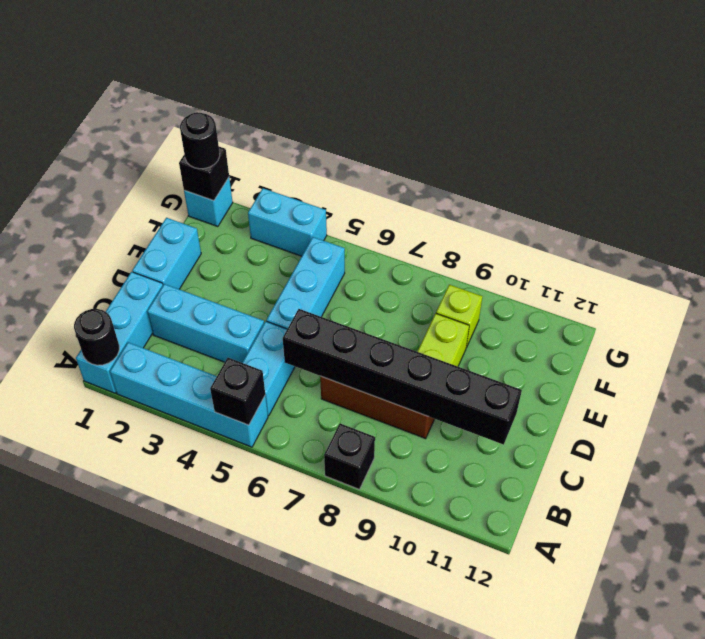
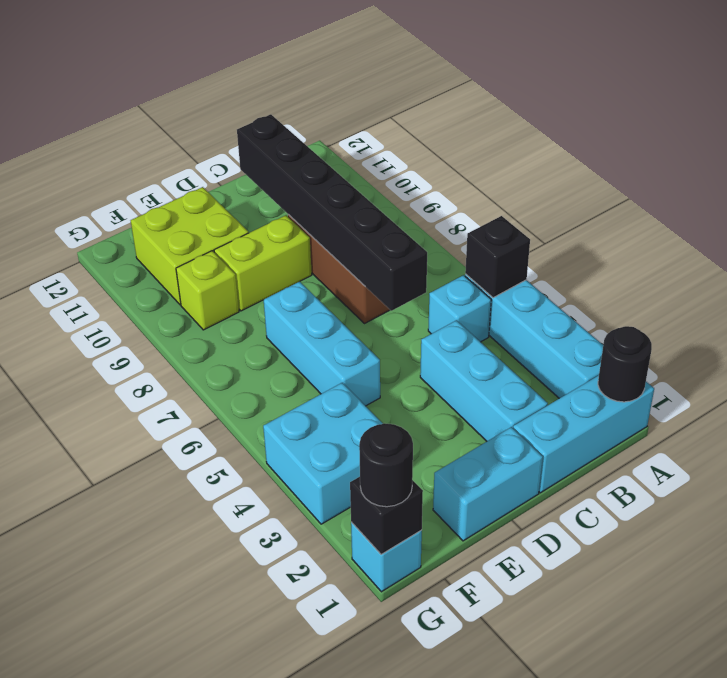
black 1x1 brick [324,423,375,489] -> none
cyan 1x2 brick [242,321,295,416] -> cyan 1x1 brick [428,275,491,342]
cyan 1x3 brick [266,237,345,329] -> cyan 1x3 brick turned to [264,281,380,406]
none -> lime 2x2 brick [131,187,249,305]
cyan 1x2 brick [248,188,327,256] -> cyan 2x2 brick [263,383,383,524]

